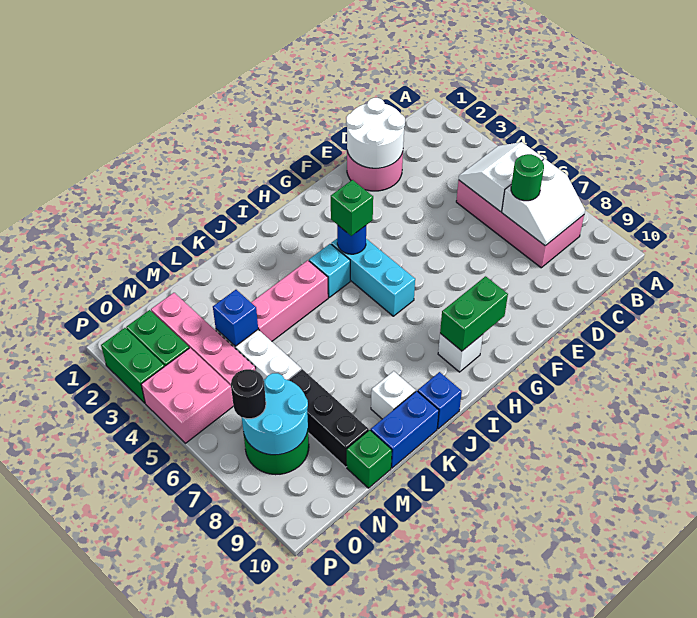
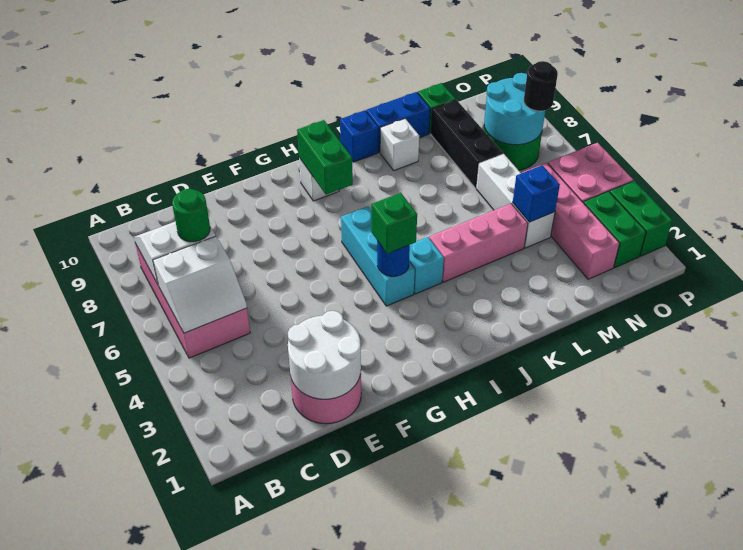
green 1x2 brick [440,276,508,351] -> green 1x2 brick turned to [297,120,353,195]

